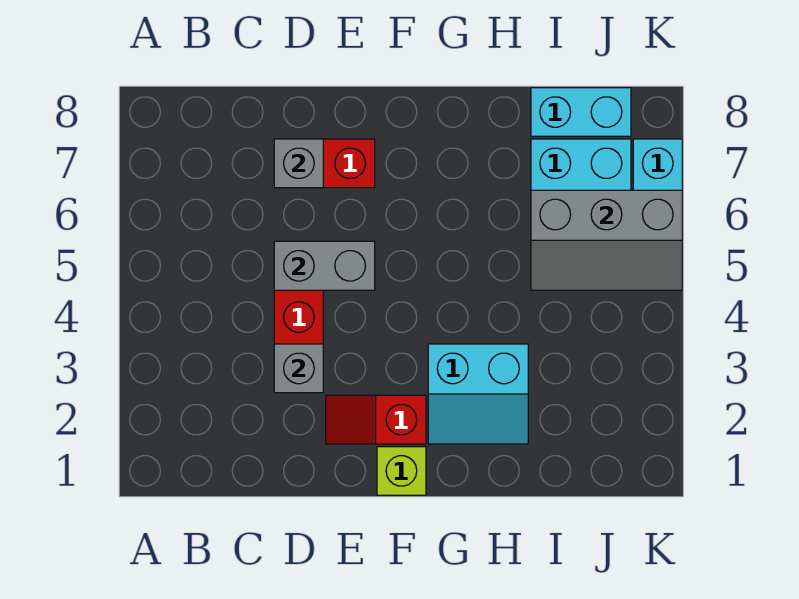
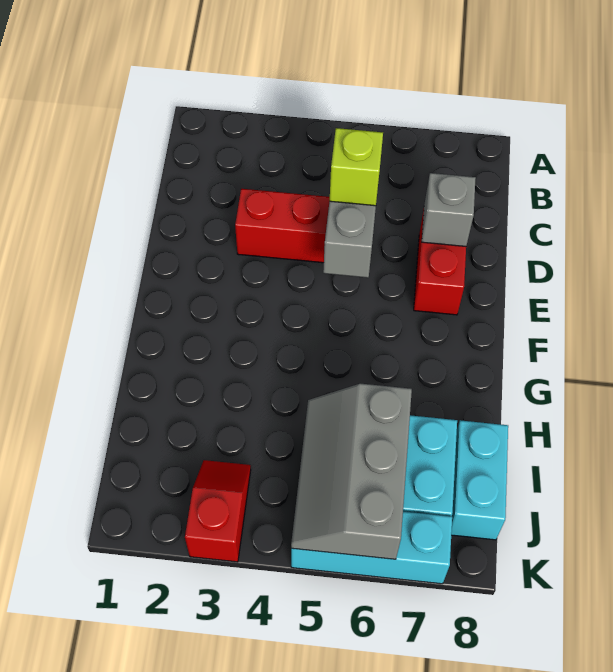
grey 1x1 brick [274,344,323,393] -> none
red 1x2 slope [326,395,426,444] -> red 1x2 slope moved to [185,460,251,562]
lime 1x1 brick [377,447,426,495] -> lime 1x1 brick moved to [330,128,383,206]
cyan 2x2 slope [428,344,528,444] -> none

